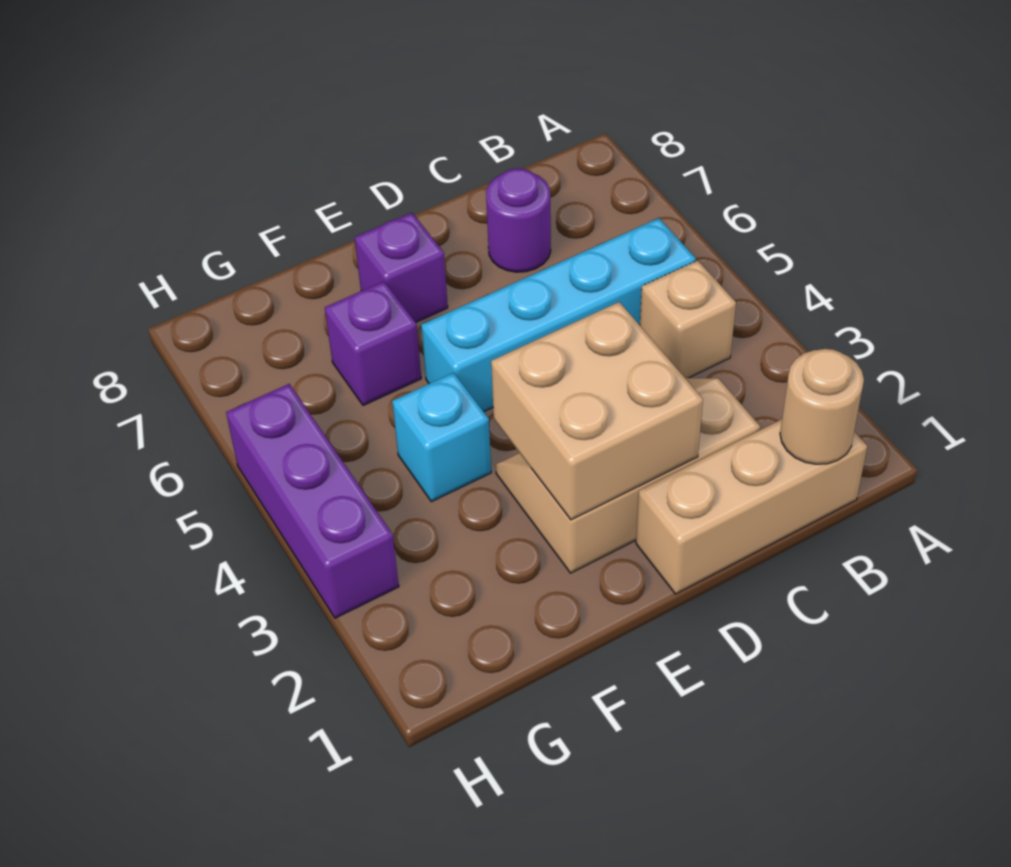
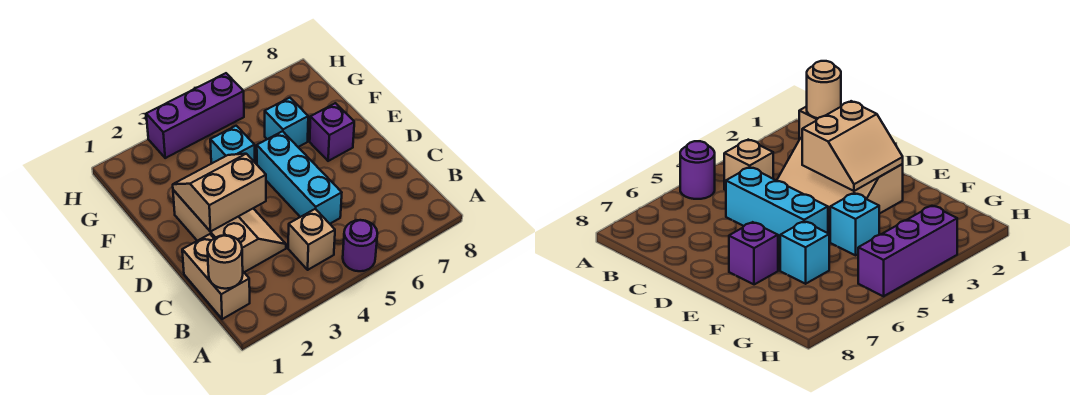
tan 1x3 brick [636,419,867,594] -> tan 1x2 brick [182,234,250,319]
cyan 1x4 brick [421,218,696,412] -> cyan 1x3 brick [257,131,342,224]
purple 1x1 round brick [486,168,551,272] -> purple 1x1 round brick moved to [343,220,377,271]
tan 2x2 brick [491,302,703,520] -> tan 2x2 slope [173,154,266,232]
purple 1x1 brick [325,281,421,405] -> cyan 1x1 brick [265,98,308,147]

